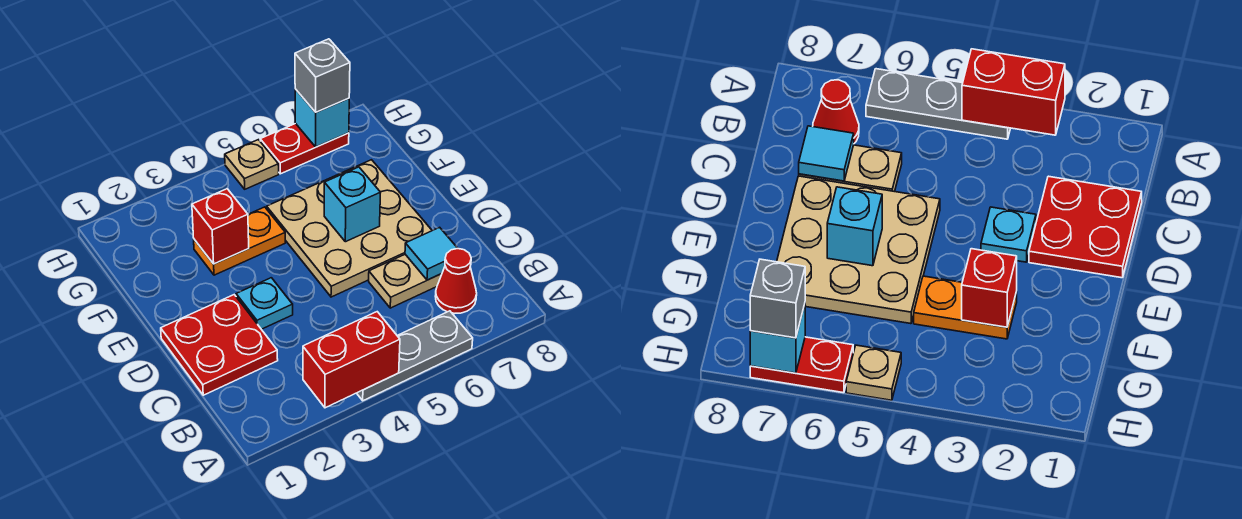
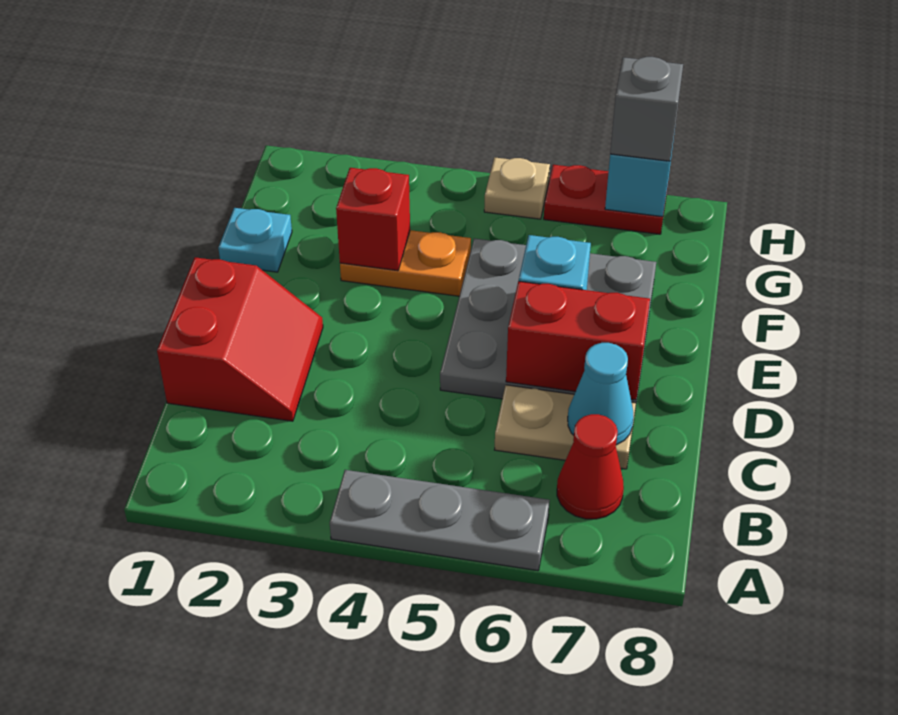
red 1x2 brick [303,312,400,408] -> red 1x2 brick moved to [506,281,650,400]
red 2x2 plate [161,295,278,395] -> red 2x2 slope [157,257,323,421]
cyan 1x1 tile [405,227,457,280] -> cyan 1x1 cone [568,343,634,445]
cyan 1x1 plate [236,278,293,329] -> cyan 1x1 plate moved to [218,208,292,272]
tan 3x3 plate [267,160,432,297] -> grey 3x3 plate [440,238,656,408]

